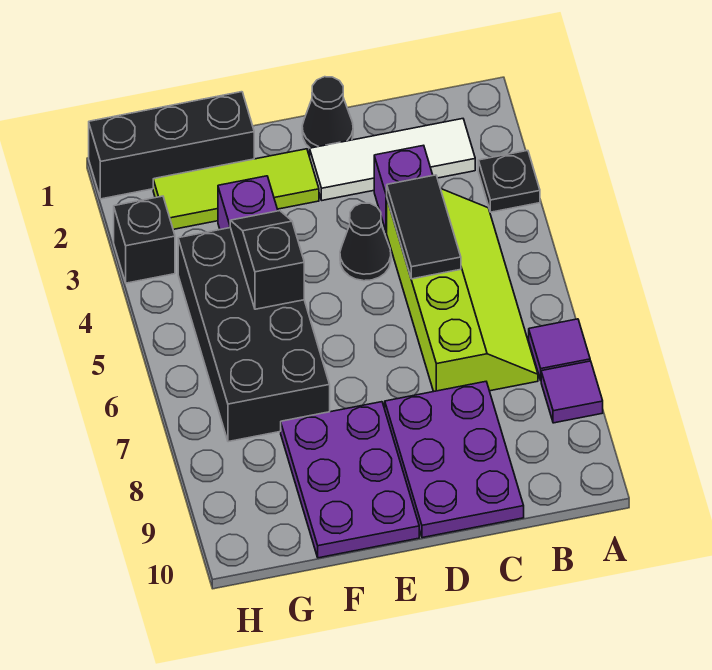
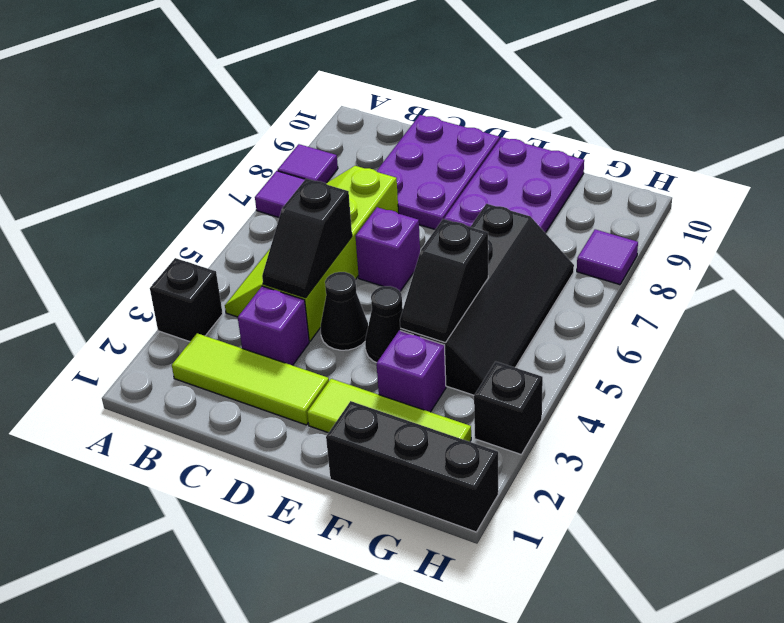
black 1x1 plate [478,150,540,212] -> black 1x1 brick [150,258,223,342]
white 1x3 tile [310,119,475,200] -> lime 1x3 tile [172,333,329,425]
black 1x2 tile [387,175,461,279] -> black 1x2 slope [262,179,352,298]
black 1x1 cone [302,77,353,148] -> black 1x1 cone moved to [365,286,403,363]
none -> purple 1x1 brick [355,207,420,291]
black 2x4 brick [178,228,330,442] -> black 2x4 slope [400,204,574,395]
none -> purple 1x1 tile [577,229,638,285]

